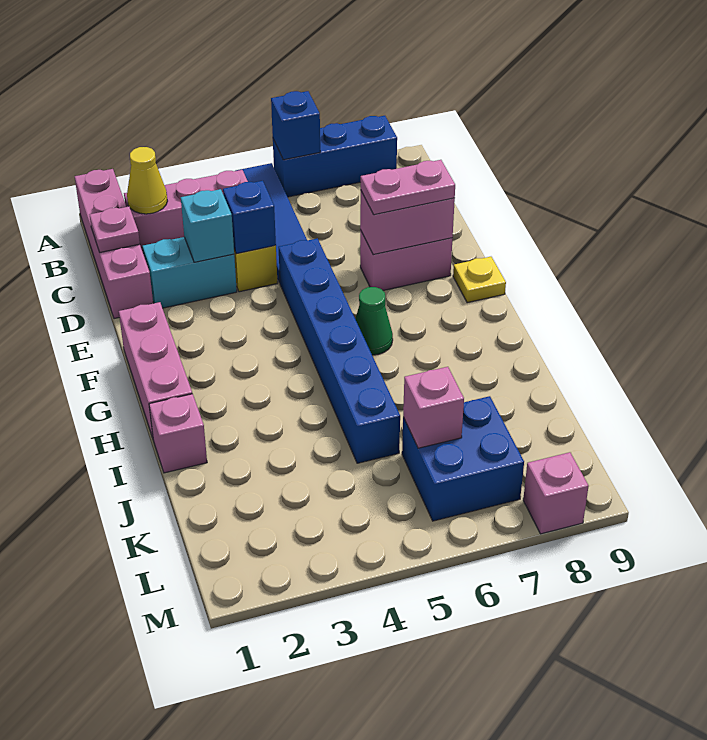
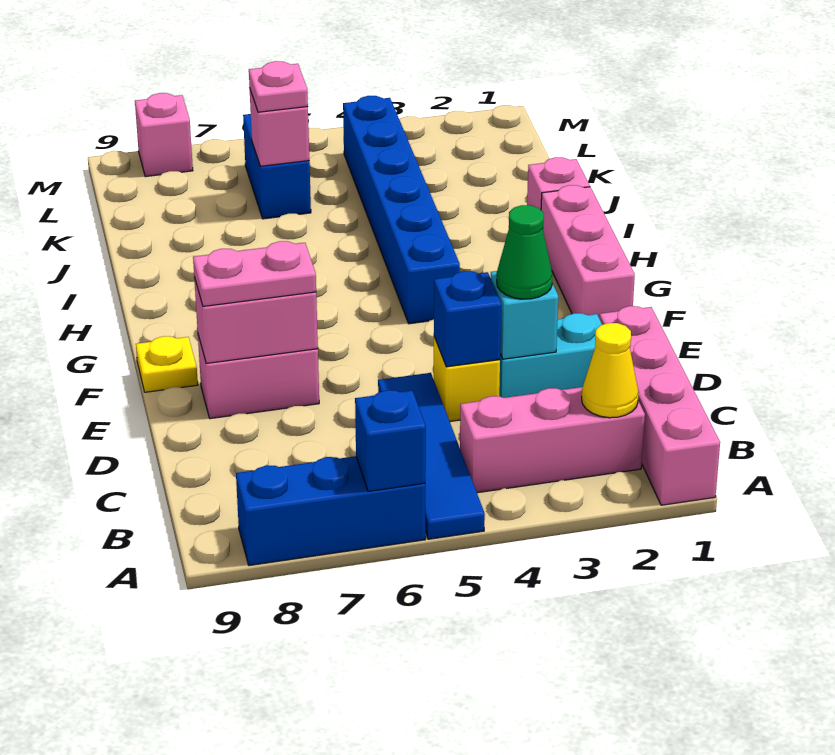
pink 1x1 plate [90,206,140,252] -> pink 1x1 plate moved to [249,61,308,112]
blue 1x6 brick [279,238,400,463] -> blue 1x6 brick moved to [343,96,460,324]
green 1x1 cone [355,287,393,355] -> green 1x1 cone moved to [497,205,552,299]
blue 2x2 brick [402,396,524,521] -> blue 1x2 brick [243,114,311,219]

